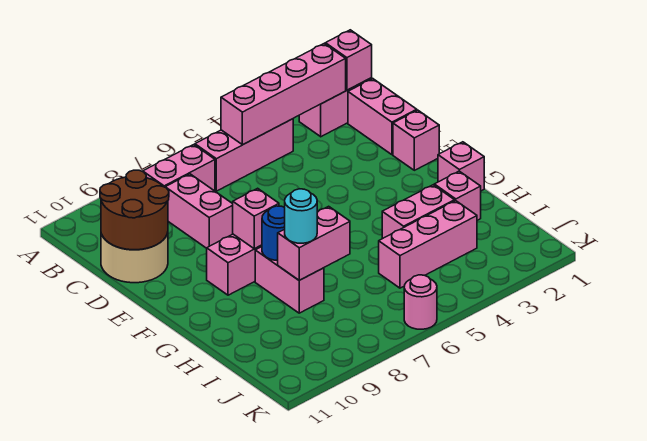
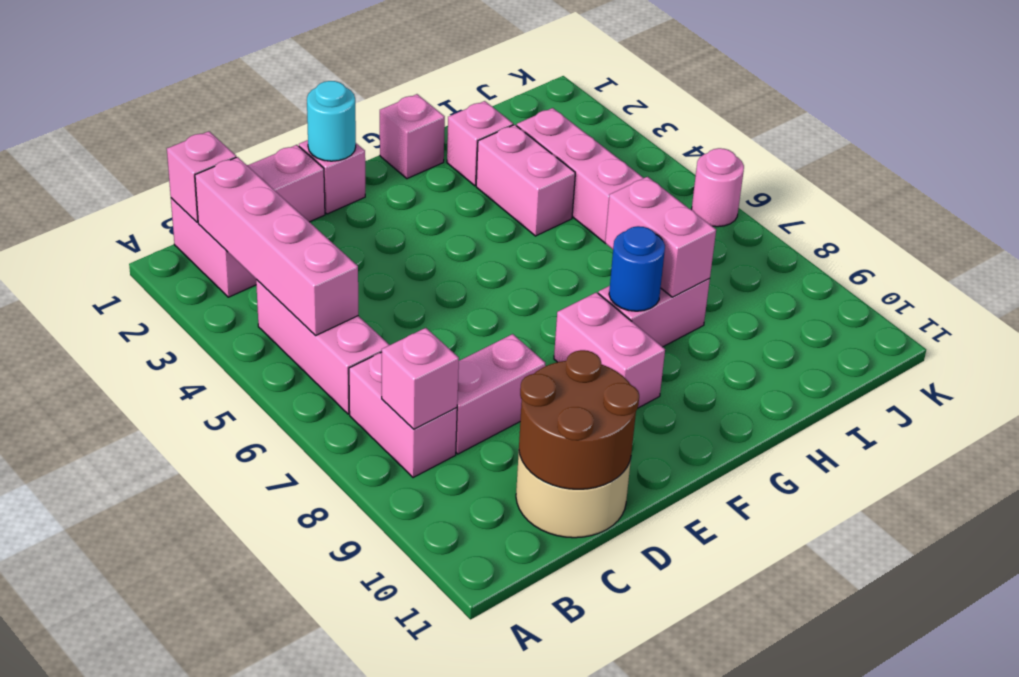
pink 1x1 brick [233,188,279,249] -> pink 1x1 brick moved to [381,328,459,429]
cyan 1x1 round brick [285,189,317,243] -> cyan 1x1 round brick moved to [307,81,356,161]

